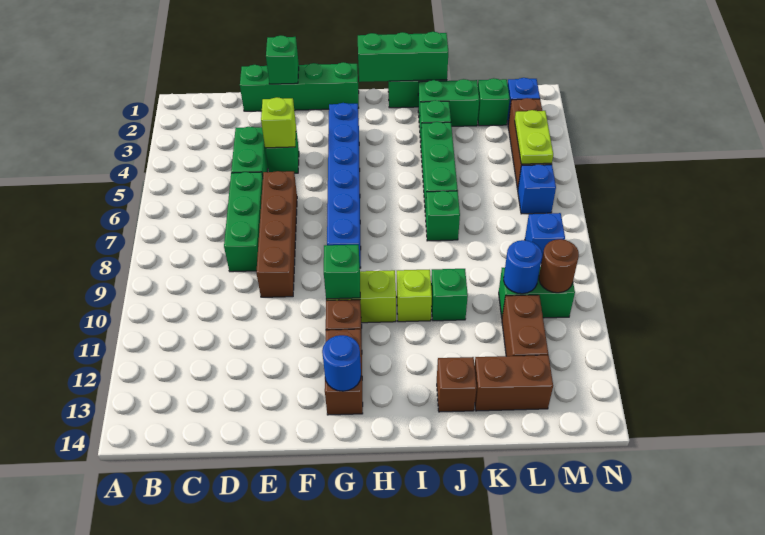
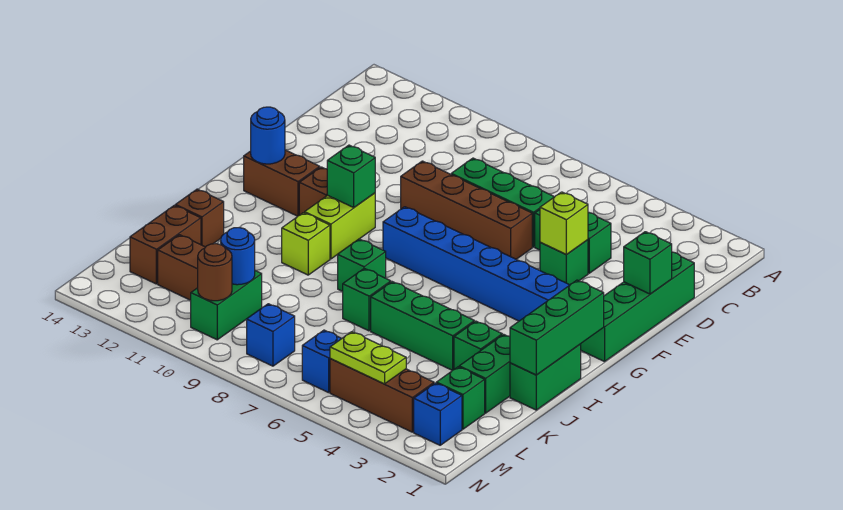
green 1x1 brick [431,269,468,321] -> green 1x1 brick moved to [338,239,386,291]

